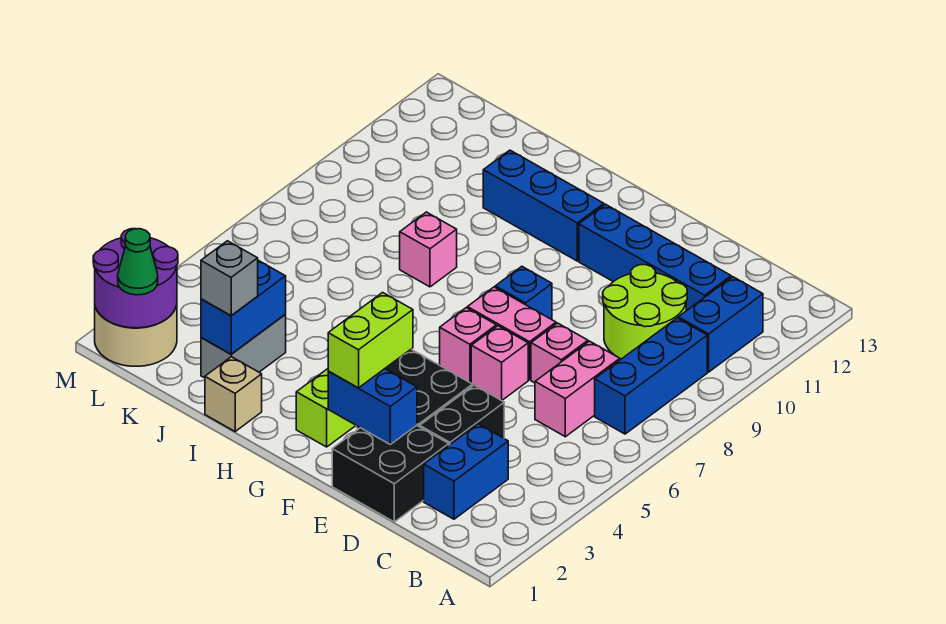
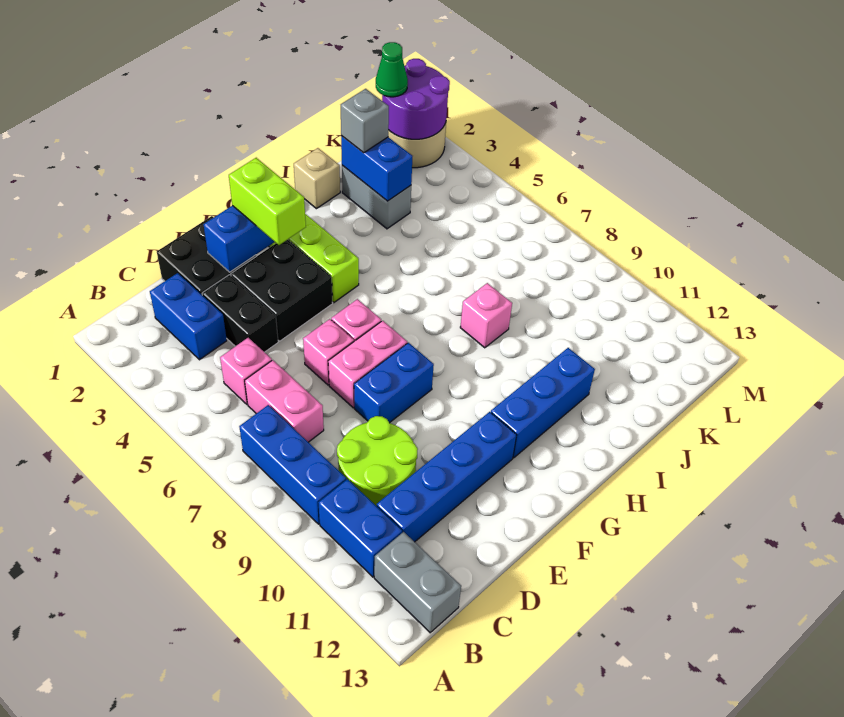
none -> grey 1x2 brick [374,532,461,633]
pink 1x1 brick [531,323,588,383] -> pink 1x1 brick moved to [220,338,272,404]
blue 1x1 brick [495,266,552,320] -> blue 1x2 brick [354,343,434,423]

